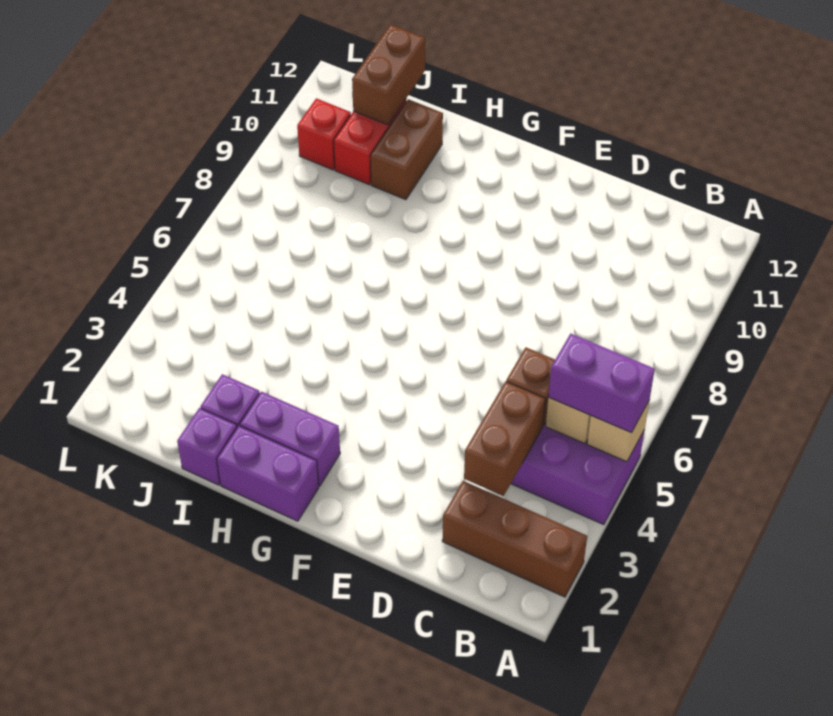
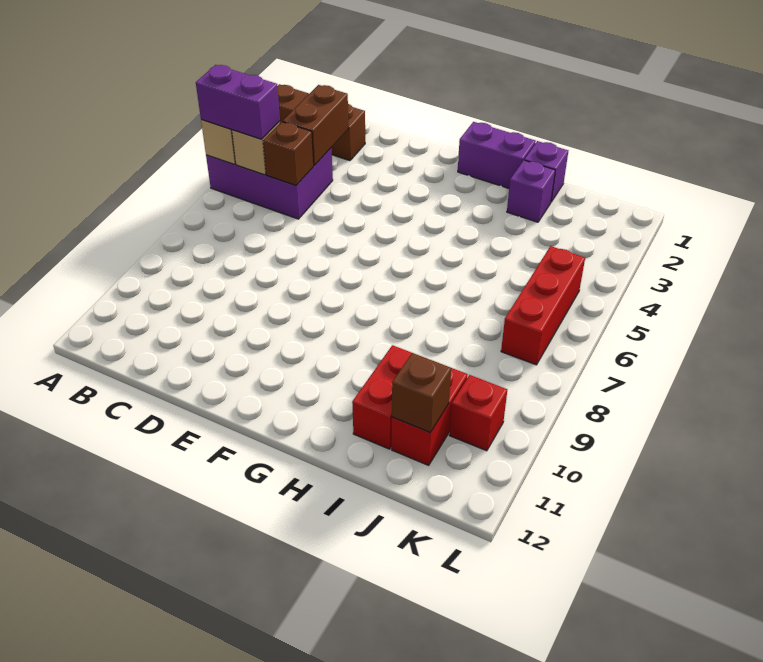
purple 1x2 brick [240,392,340,486] -> none
brown 1x2 brick [370,99,443,200] -> red 1x2 brick [352,345,412,449]
brown 1x2 brick [352,24,425,125] -> brown 1x1 brick [392,353,451,432]
none -> red 1x3 brick [501,246,585,365]

